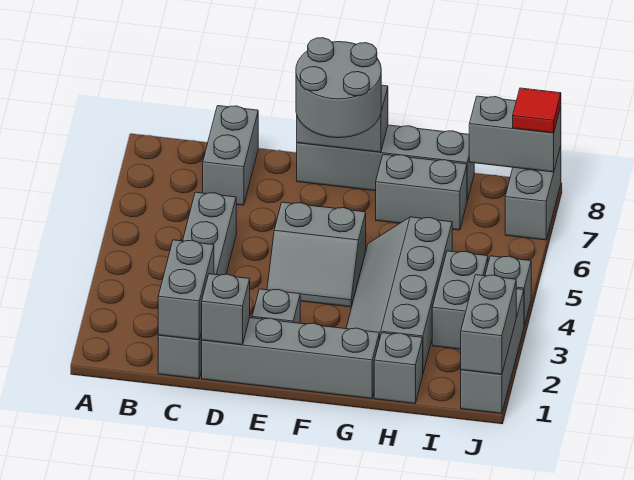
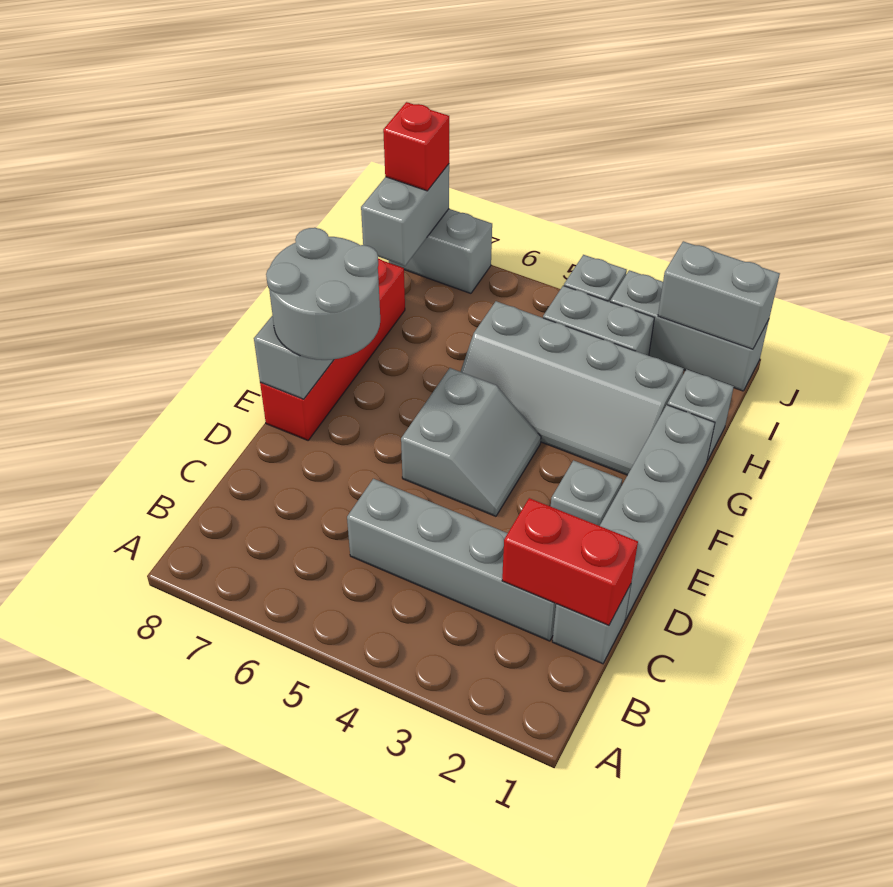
grey 1x2 brick [158,240,214,340] -> red 1x2 brick [502,498,638,626]
grey 1x2 brick [203,106,258,205] -> none
grey 1x1 brick [201,274,250,345] -> none
grey 1x4 brick [297,125,474,201] -> red 1x4 brick [260,258,405,440]
grey 1x2 brick [376,154,467,230] -> none
red 1x1 tile [513,88,561,133] -> red 1x1 brick [383,102,449,191]

